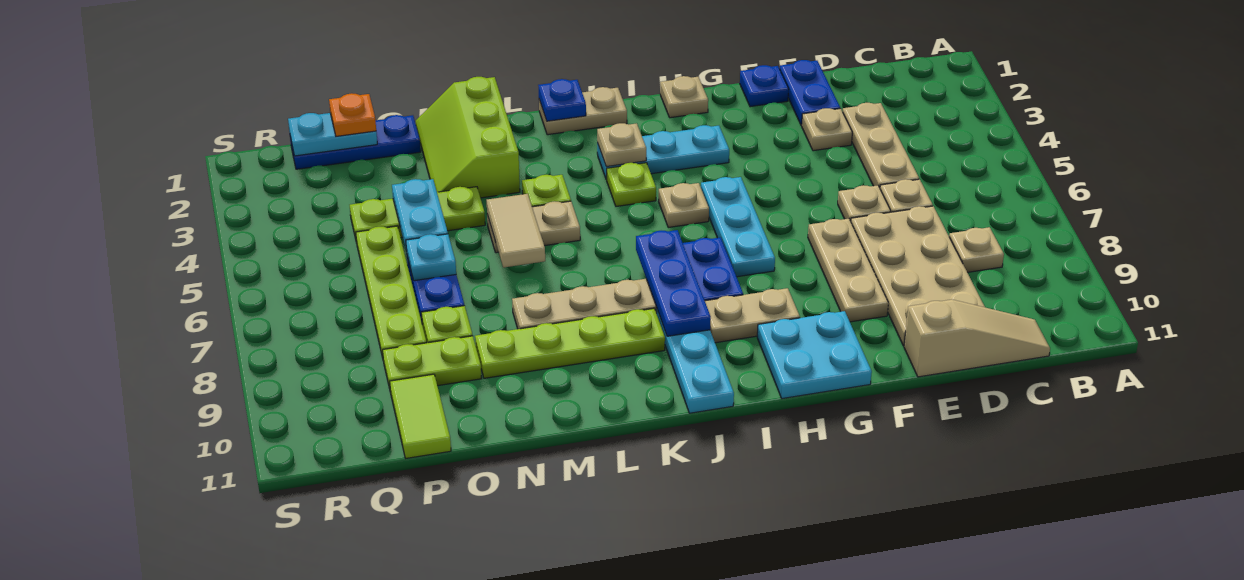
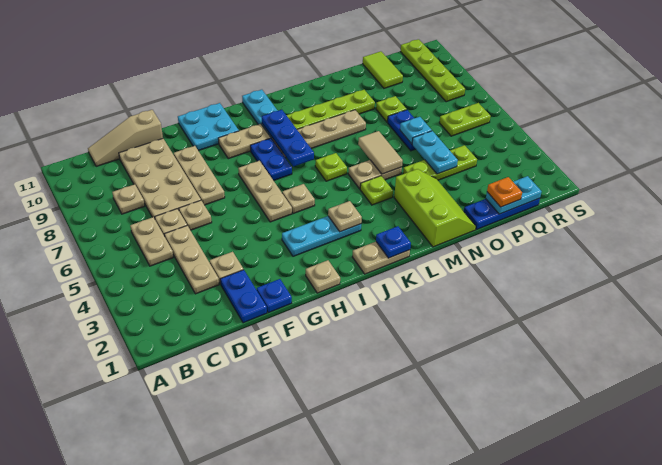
none -> tan 1x2 plate [130,217,173,266]
cyan 1x3 plate [701,177,775,277] -> tan 1x3 plate [238,161,292,222]
lime 1x1 plate [607,163,656,206] -> lime 1x1 plate moved to [315,153,347,181]
lime 1x2 plate [383,336,482,393] -> lime 1x2 plate moved to [439,103,491,136]
lime 1x4 plate [356,226,426,358] -> lime 1x4 plate moved to [400,39,465,102]

